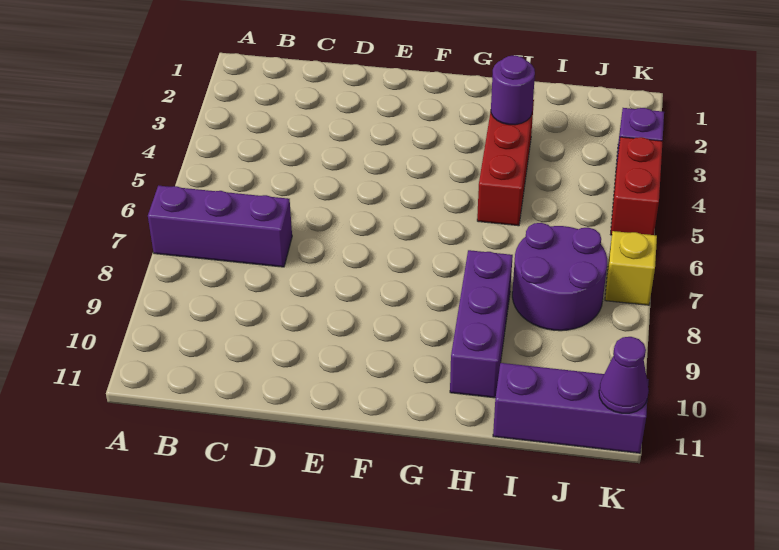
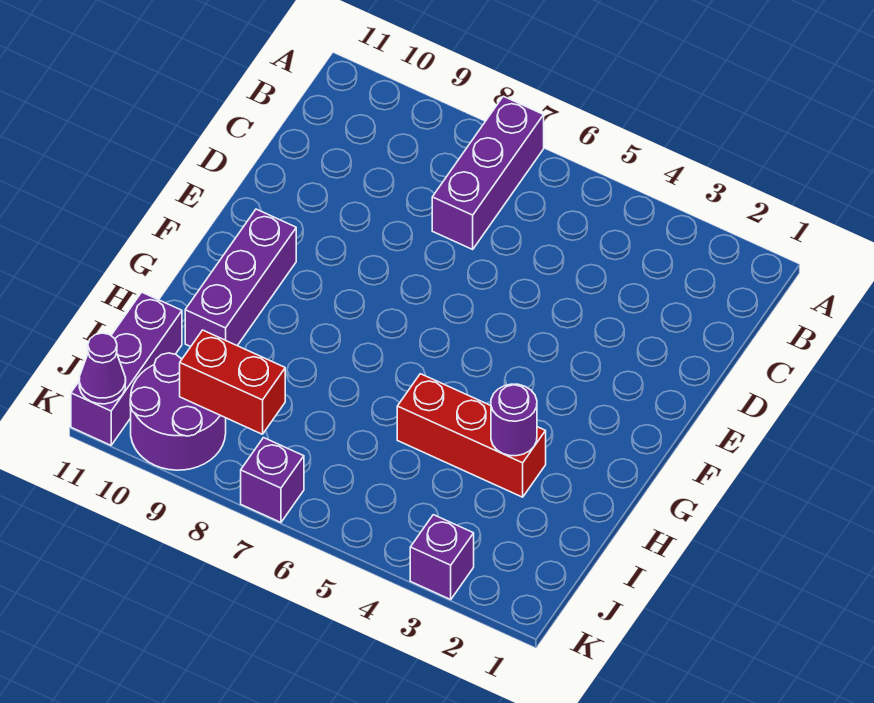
purple 1x3 brick [450,250,513,398] -> purple 1x3 brick turned to [185,209,296,347]
purple 2x2 round brick [512,223,607,331] -> purple 2x2 round brick moved to [130,353,226,470]
red 1x2 brick [611,137,663,235] -> red 1x2 brick moved to [180,330,285,434]
yellow 1x1 brick [605,231,657,305] -> purple 1x1 brick [241,438,304,522]

